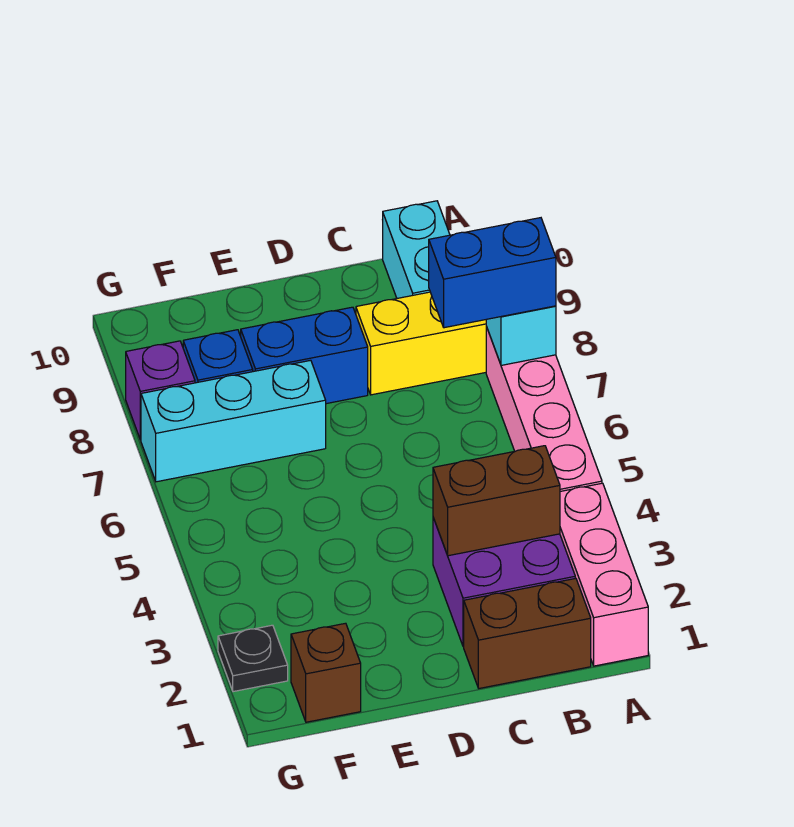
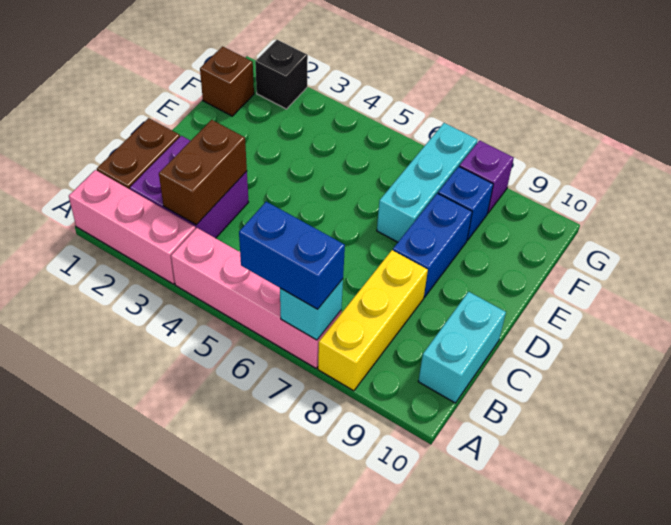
blue 1x2 brick [429,218,556,328] -> blue 1x2 brick turned to [239,202,345,309]
cyan 1x2 brick [383,201,450,298] -> cyan 1x2 brick turned to [418,292,506,403]
black 1x1 plate [218,625,288,692] -> black 1x1 brick [255,40,308,109]

